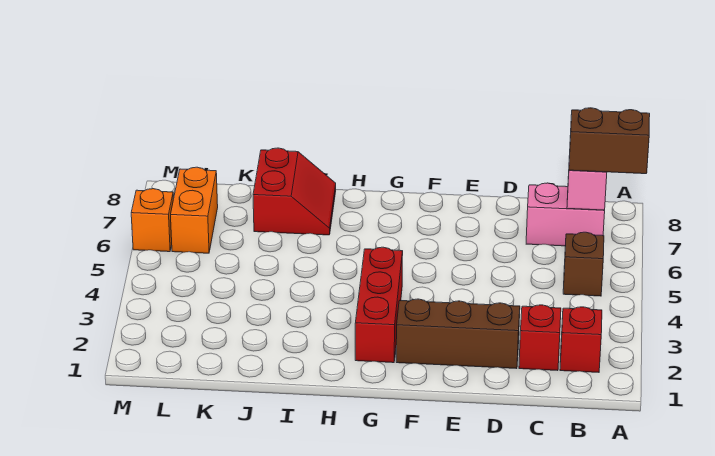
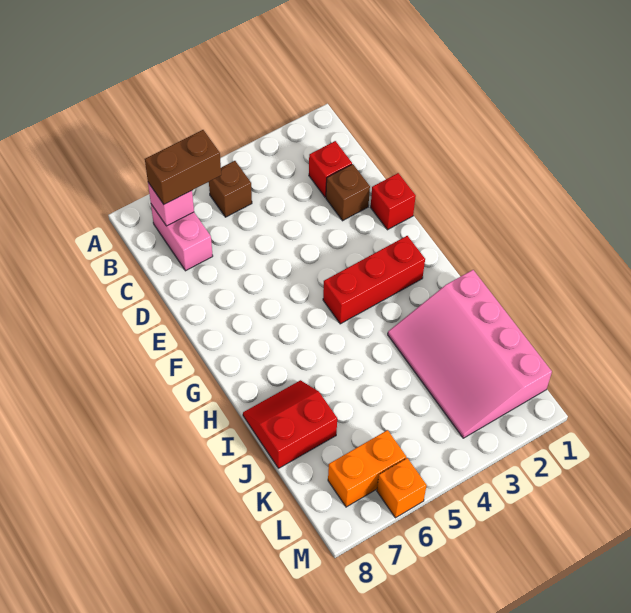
brown 1x2 brick [569,108,650,174] -> brown 1x2 brick turned to [145,130,221,204]
red 1x1 brick [560,307,602,372] -> red 1x1 brick moved to [371,173,416,230]
brown 1x3 brick [396,299,520,369] -> brown 1x1 brick [326,164,370,221]
none -> pink 3x4 slope [388,270,552,438]

